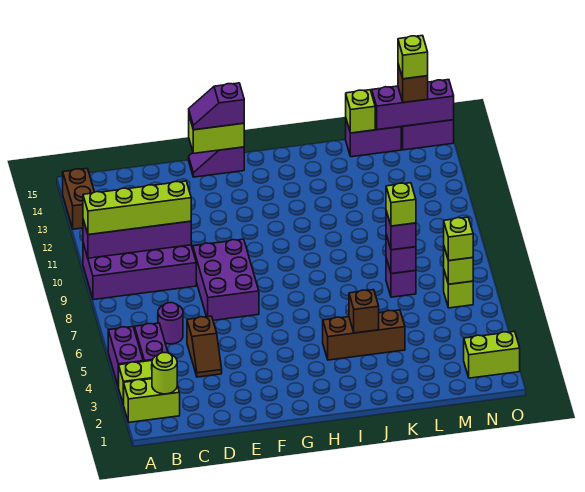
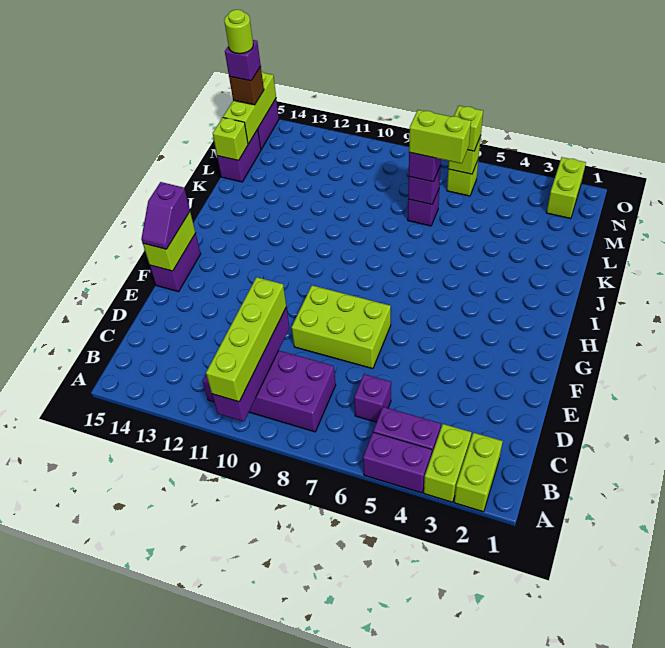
purple 2x4 brick [83,244,196,300] -> purple 2x4 brick turned to [203,351,336,432]
brown 1x2 brick [63,169,94,229] -> none
lime 1x1 round brick [152,353,177,394] -> lime 1x1 round brick moved to [224,10,253,54]
purple 1x1 round brick [158,303,183,344] -> purple 1x1 brick [354,374,391,422]
brown 1x2 slope [187,316,222,377] -> none
purple 2x3 brick [193,239,259,320] -> lime 2x3 brick [292,285,391,369]
purple 1x2 slope [189,147,244,177] -> purple 1x2 brick [150,234,201,292]
brown 1x3 brick [323,310,405,360] -> none
brown 1x1 brick [349,290,379,333] -> none
lime 1x1 brick [386,183,416,226] -> lime 1x2 brick [409,110,471,164]
purple 1x3 brick [372,80,454,130] -> lime 1x3 brick [223,72,276,144]
lime 1x1 brick [398,36,428,79] -> purple 1x1 brick [225,40,261,81]

